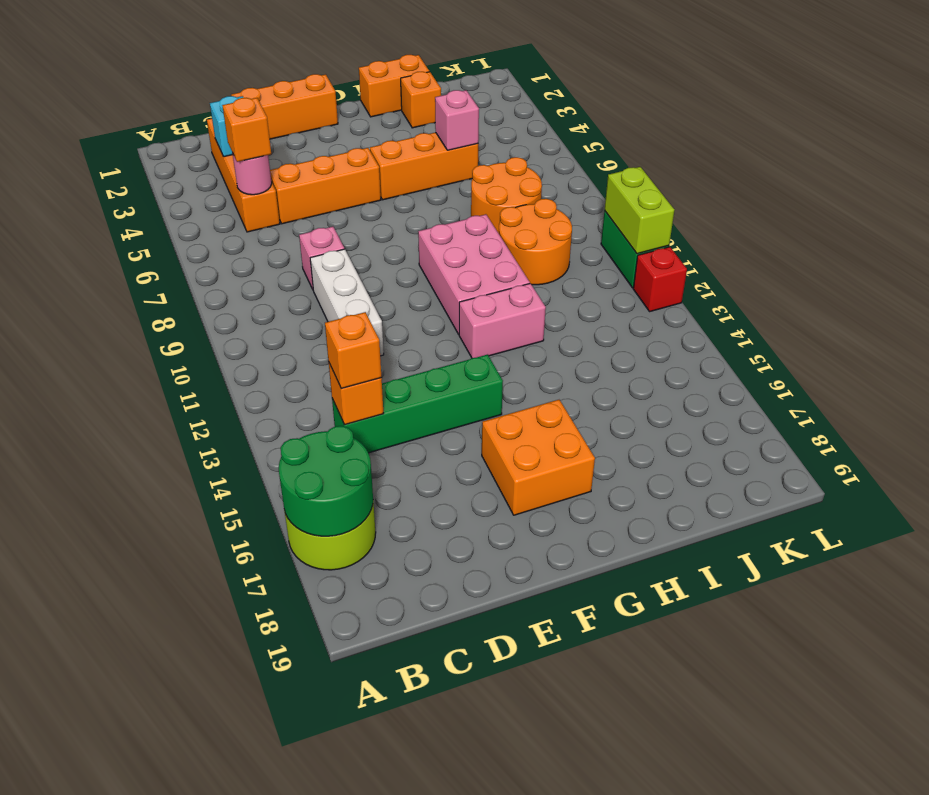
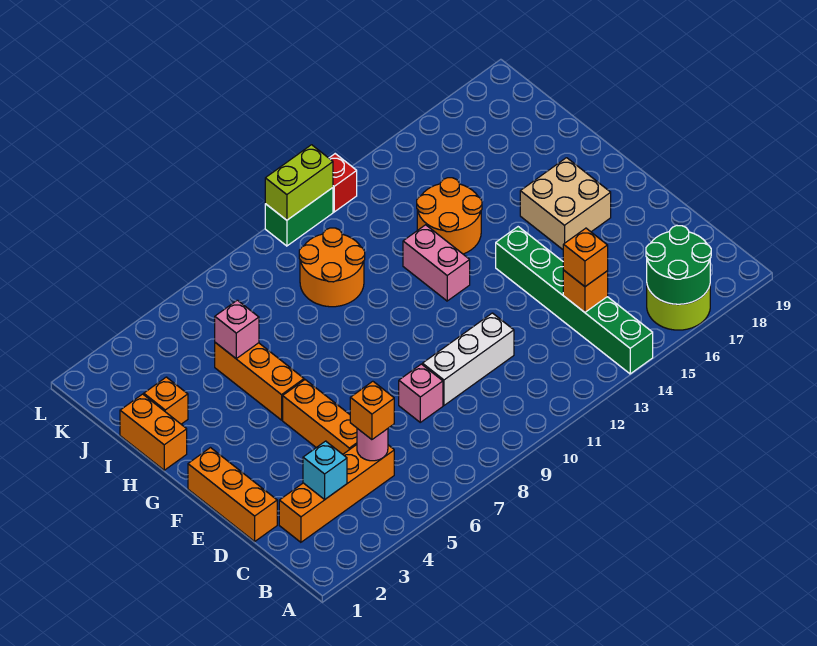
green 1x4 brick [332,355,503,453] -> green 1x6 brick [496,227,653,374]
orange 2x2 brick [482,400,595,515] -> tan 2x2 brick [520,158,611,249]
pink 2x3 brick [418,214,530,334] -> none
orange 2x2 round brick [471,157,542,233] -> orange 2x2 round brick moved to [417,178,482,254]

